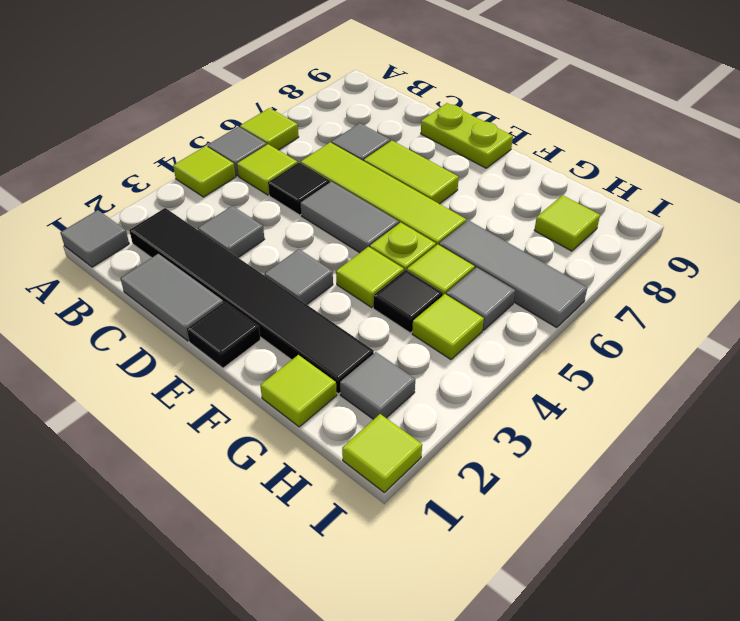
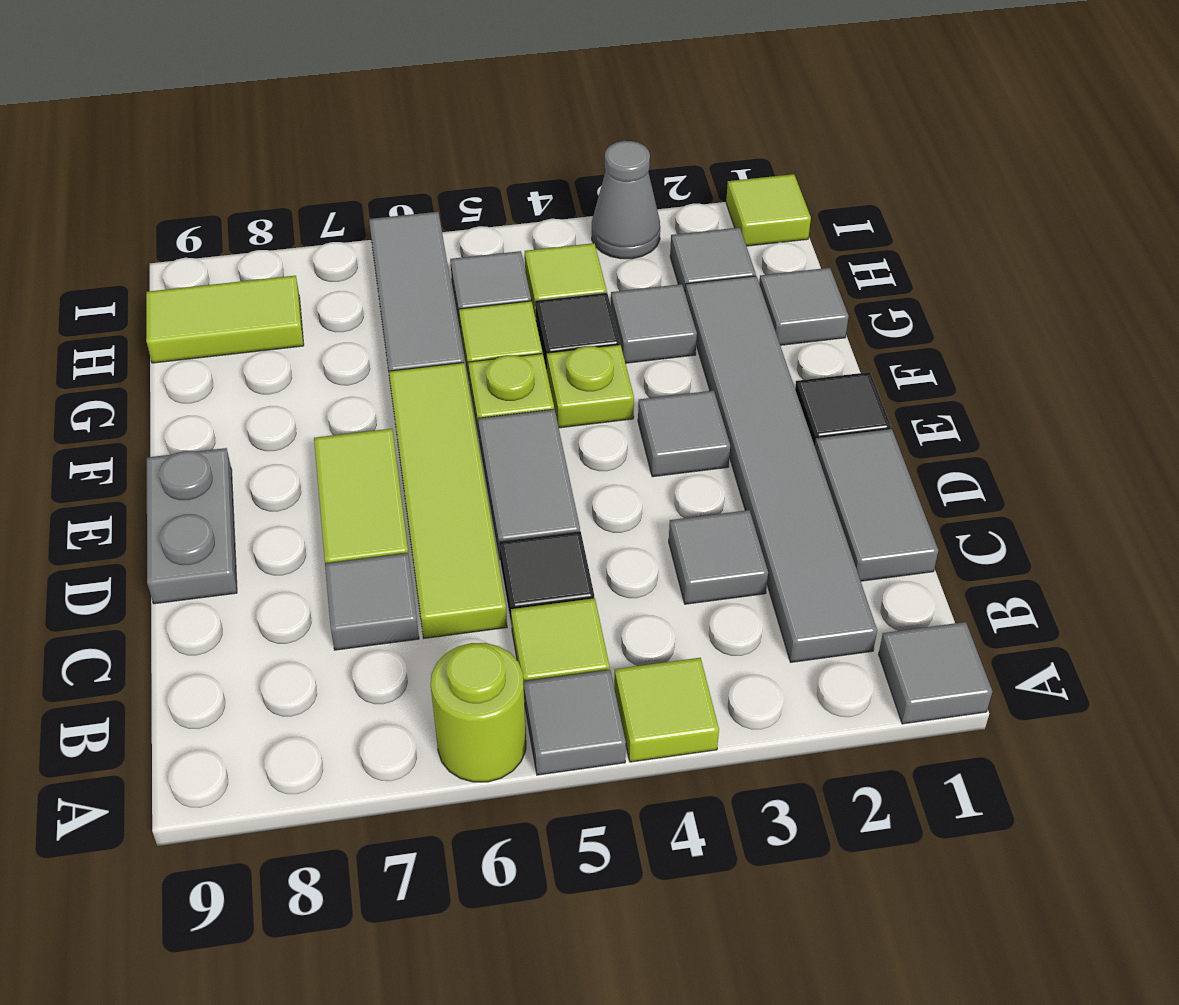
lime 1x1 tile [240,108,299,150] -> lime 1x1 round brick [431,643,526,782]
black 1x6 tile [129,208,374,394] -> grey 1x6 tile [685,276,877,662]
lime 1x2 plate [421,103,513,168] -> grey 1x2 plate [147,448,237,604]
lime 1x1 tile [336,247,404,307] -> lime 1x1 plate [547,345,634,428]
lime 1x1 tile [260,355,337,427] -> grey 1x1 tile [759,268,849,345]
none -> grey 1x1 tile [611,284,697,363]
lime 1x1 tile [534,195,600,251] -> lime 1x2 tile [146,276,304,363]
none -> grey 1x1 cone [592,141,660,259]

